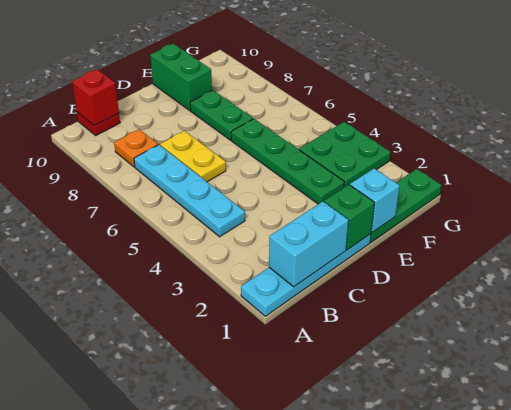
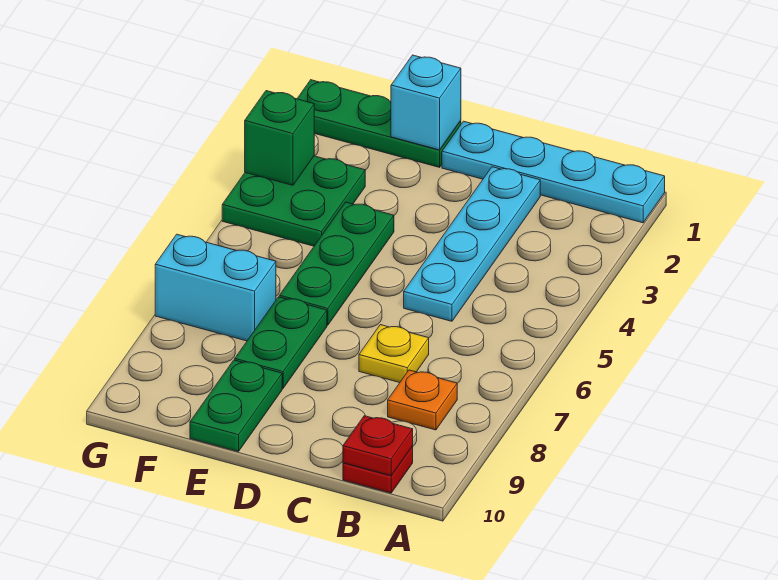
cyan 1x2 brick [269,202,349,287] -> cyan 1x2 brick moved to [155,234,276,341]
cyan 1x4 plate [134,145,245,237] -> cyan 1x4 plate moved to [404,167,540,321]
red 1x1 brick [72,69,119,126] -> red 1x1 plate [343,416,413,476]
yellow 1x2 plate [160,131,226,182] -> yellow 1x1 plate [359,325,429,383]
green 1x1 brick [324,185,375,250] -> green 1x1 brick moved to [245,91,314,185]
green 1x4 plate [231,119,344,204] -> green 1x3 plate [279,202,394,325]
green 1x2 brick [150,44,212,111] -> green 1x2 plate [190,360,282,452]

